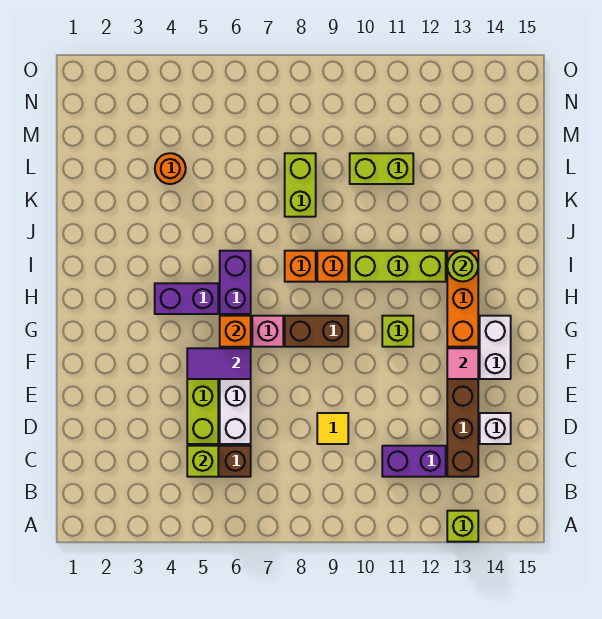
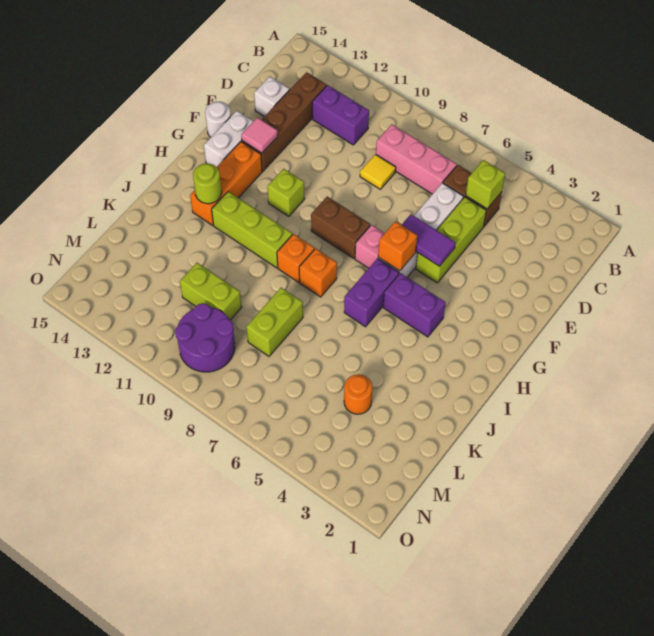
lime 1x1 brick [447,511,478,542] -> none
none -> pink 1x3 brick [376,124,457,194]
none -> white 1x1 round brick [205,102,231,137]
none -> purple 2x2 round brick [175,303,235,372]

